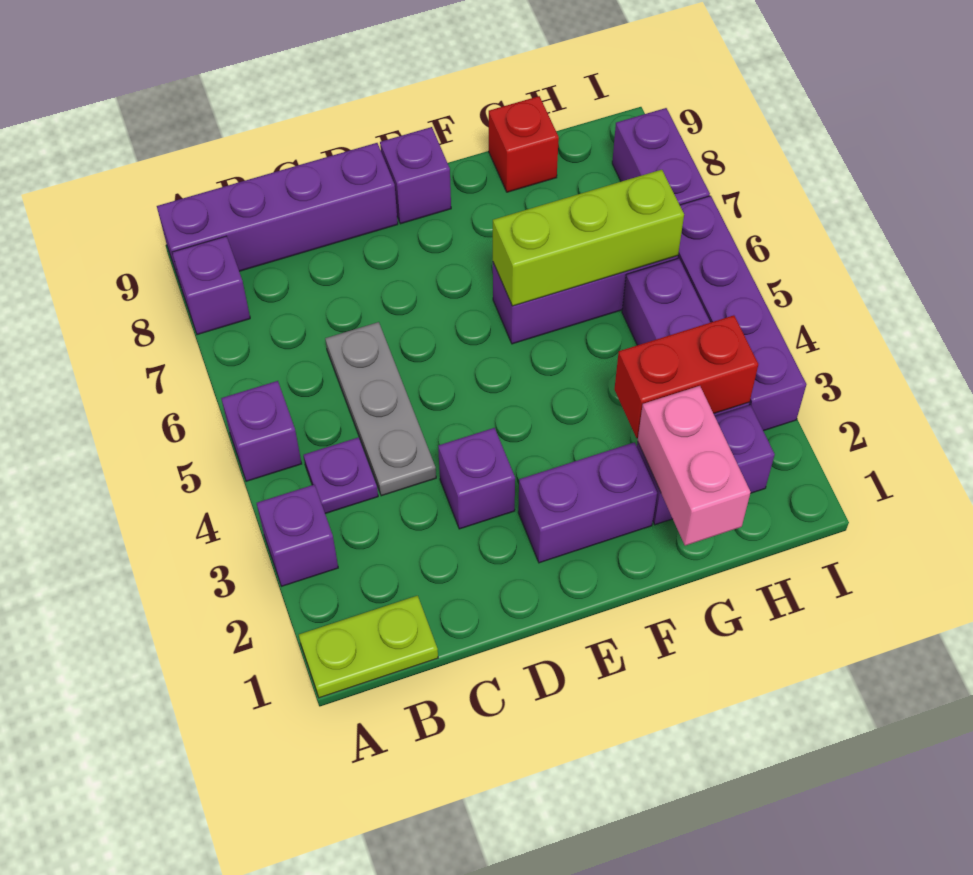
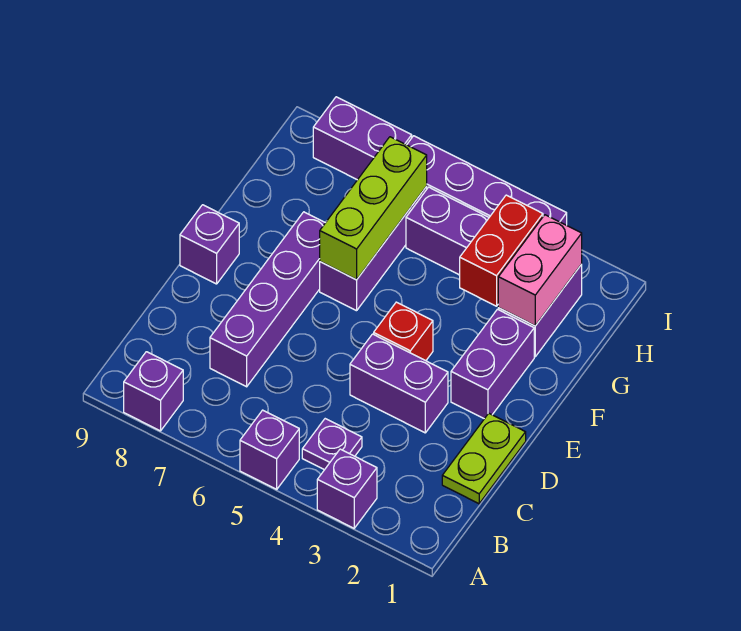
lime 1x2 plate [299,596,438,698] -> lime 1x2 plate moved to [442,413,526,504]
purple 1x4 brick [157,143,398,286] -> purple 1x4 brick moved to [210,212,325,387]
grey 1x3 plate [325,322,436,496] -> none
purple 1x1 brick [438,428,515,529] -> purple 1x2 brick [350,334,448,433]
pink 1x2 brick [638,386,751,545] -> pink 1x2 brick turned to [498,215,582,326]
red 1x1 brick [489,96,559,192] -> red 1x1 brick moved to [374,302,433,361]

